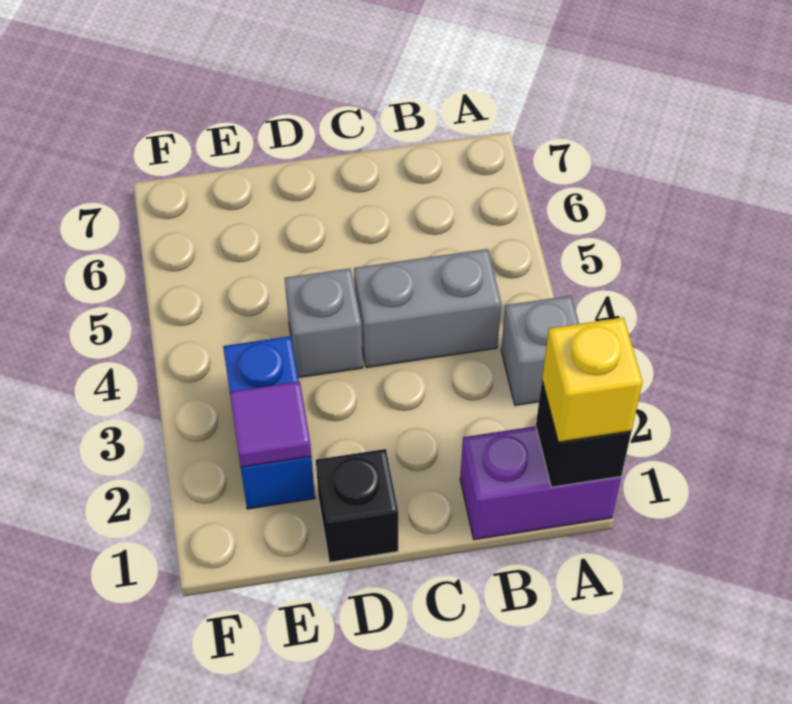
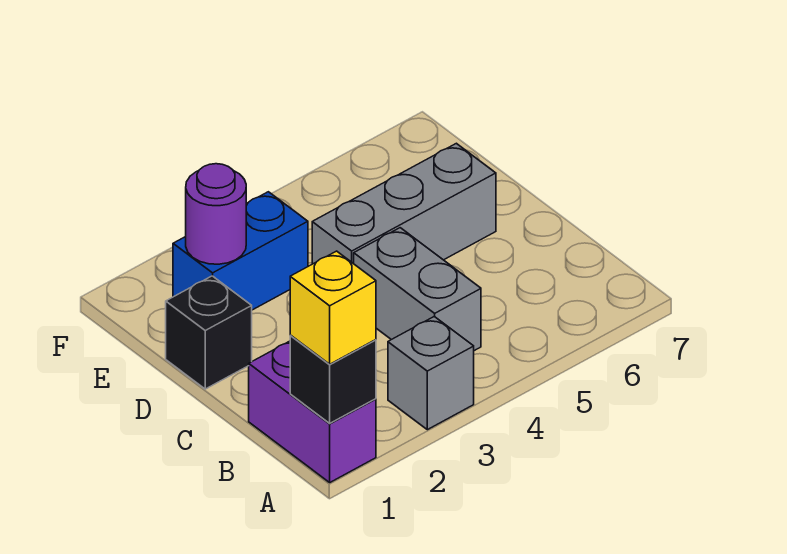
grey 1x1 brick [285,268,363,378] -> grey 1x3 brick [312,143,496,264]
purple 1x1 tile [230,381,311,467] -> purple 1x1 round brick [186,164,246,264]

